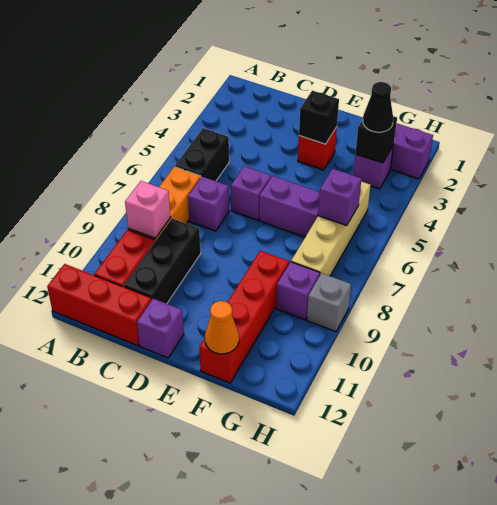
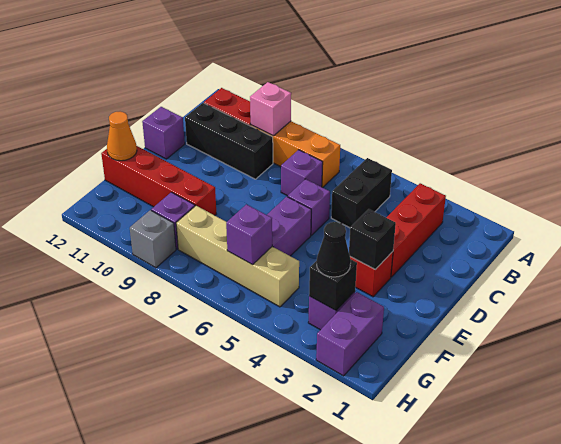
red 1x3 brick [47,264,152,346] -> red 1x3 brick moved to [386,183,446,277]
black 1x2 brick [175,128,229,181] -> black 1x2 brick turned to [331,158,392,228]

